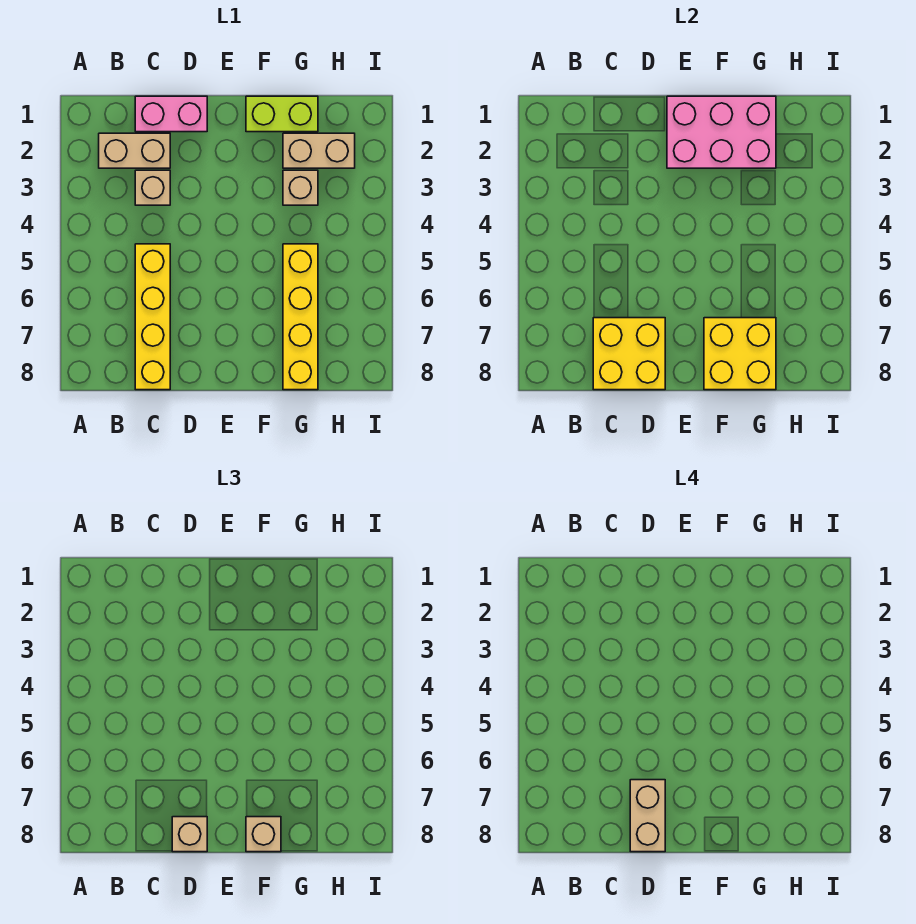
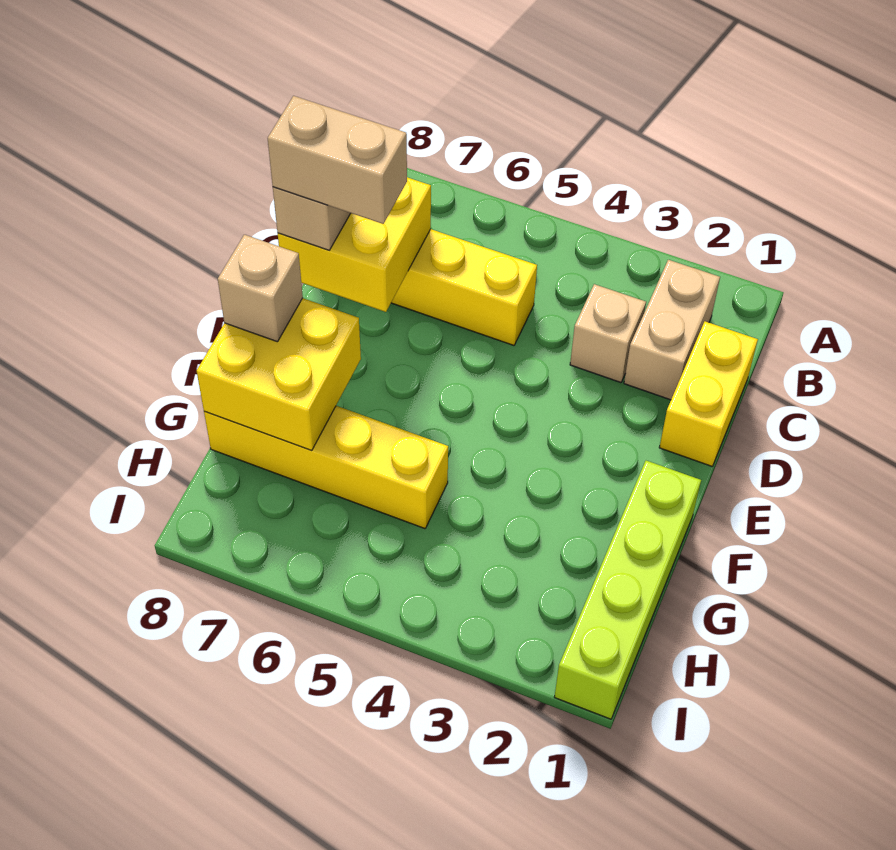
pink 1x2 brick [135,96,207,132] -> yellow 1x2 brick [659,322,758,466]
pink 2x3 brick [667,96,776,168] -> none
lime 1x2 brick [246,96,318,132] -> lime 1x4 brick [555,461,701,719]
tan 1x2 brick [283,133,355,168] -> none
tan 1x1 brick [283,170,318,205] -> none

